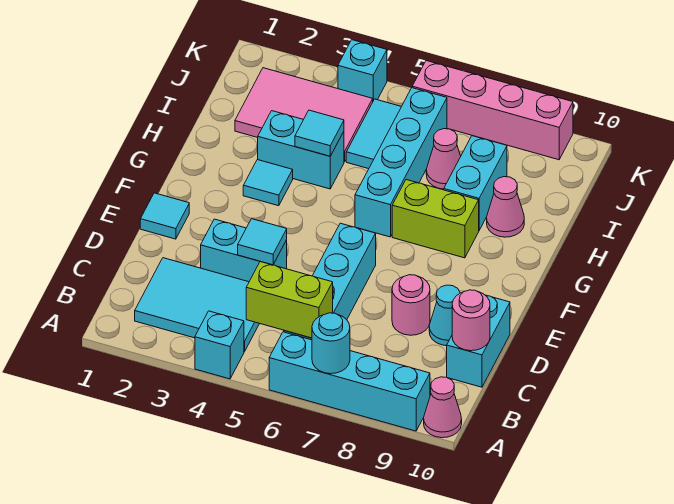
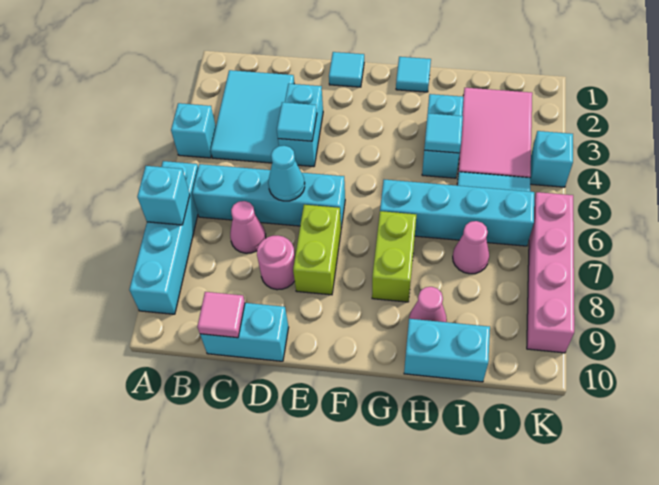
cyan 1x1 round brick [312,313,350,374] -> cyan 1x1 brick [137,166,190,225]
pink 1x1 cone [424,377,462,438] -> pink 1x1 cone moved to [230,201,266,253]
lime 1x2 brick [246,262,333,338] -> lime 1x2 brick moved to [293,205,341,295]
pink 1x1 round brick [452,290,490,351] -> pink 1x1 tile [197,292,245,338]
cyan 1x1 cone [429,285,460,346] -> cyan 1x1 cone moved to [268,146,305,201]
cyan 1x1 tile [243,160,293,206] -> cyan 1x1 tile moved to [396,57,431,92]
cyan 1x2 brick [444,136,507,230] -> cyan 1x2 brick moved to [404,319,490,382]

